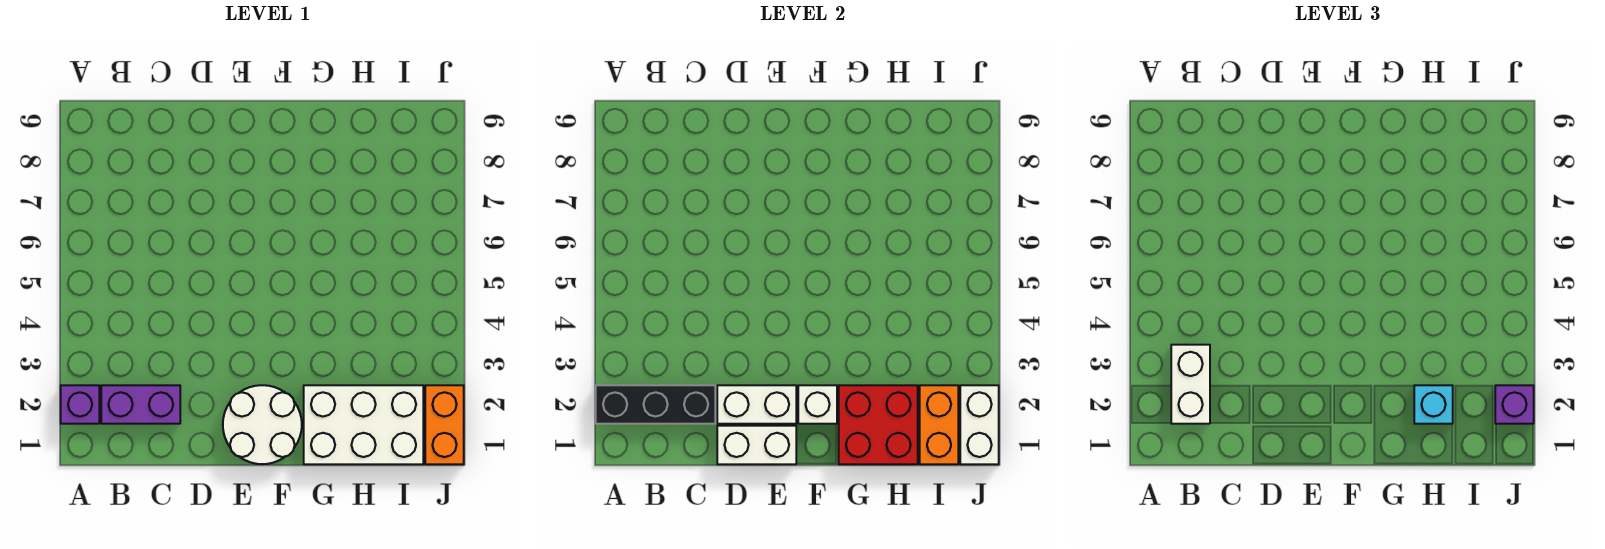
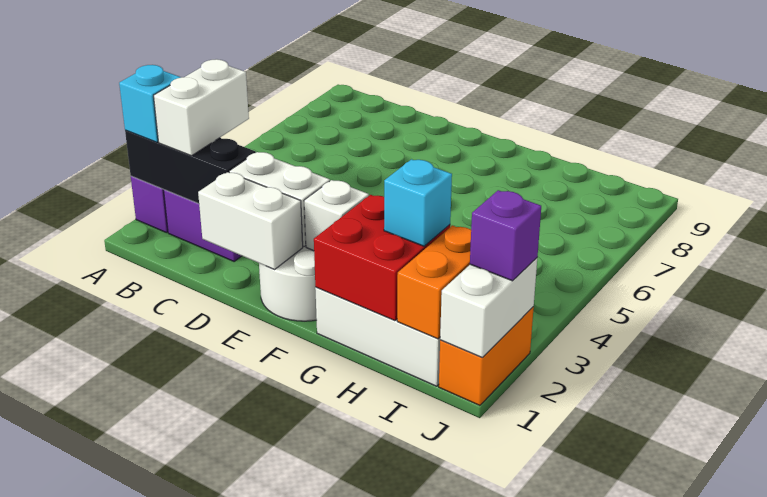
none -> cyan 1x1 brick [119,65,181,142]

